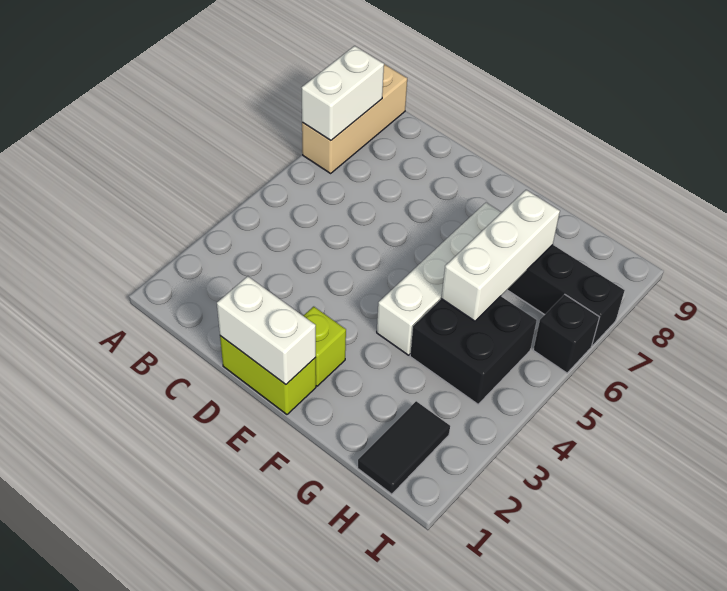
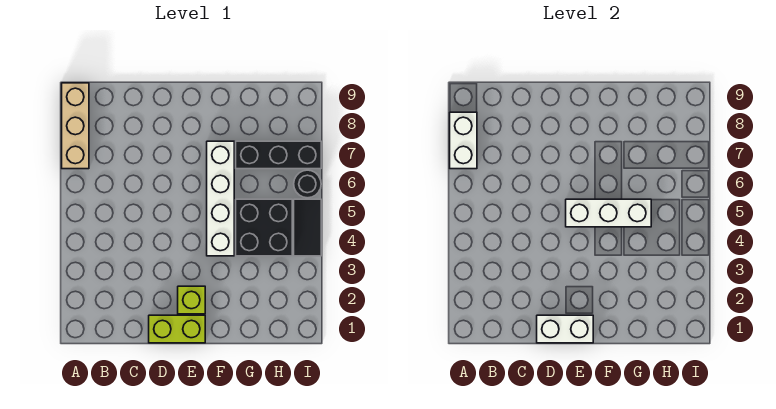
white 1x3 brick [441,190,560,321] -> white 1x3 brick turned to [566,199,651,227]
black 1x2 tile [358,401,450,494] -> black 1x2 tile moved to [294,199,321,256]
black 1x1 brick [533,294,599,373] -> black 1x1 round brick [294,170,321,198]

